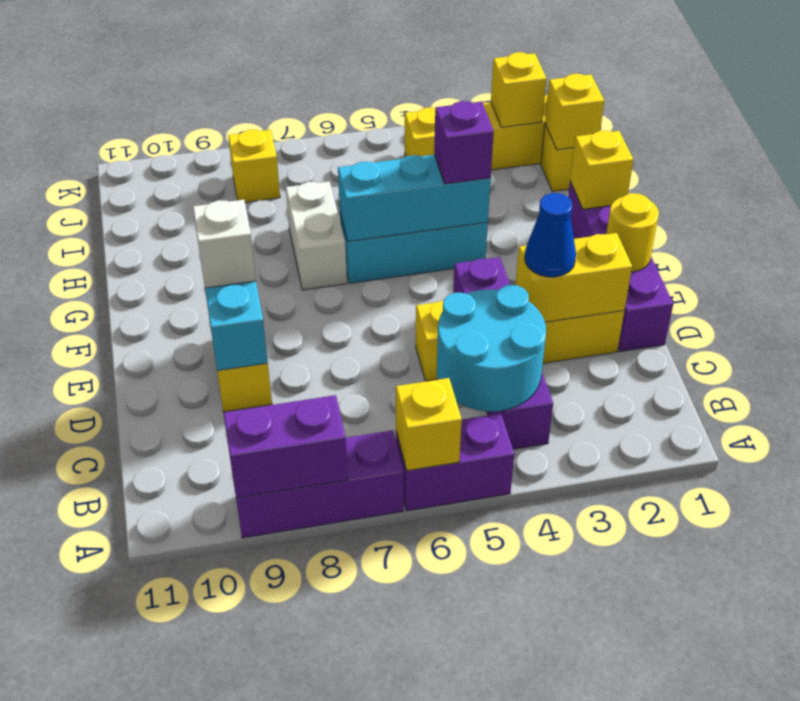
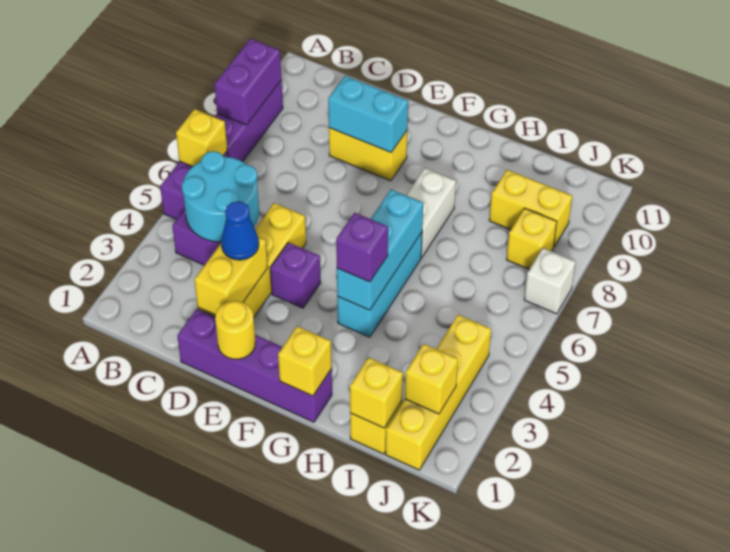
white 1x1 brick [193,200,256,288] -> white 1x1 brick moved to [524,248,576,314]
white 1x2 brick [286,181,347,290] -> white 1x2 brick turned to [406,168,456,257]
none -> yellow 1x2 brick [489,170,572,247]

